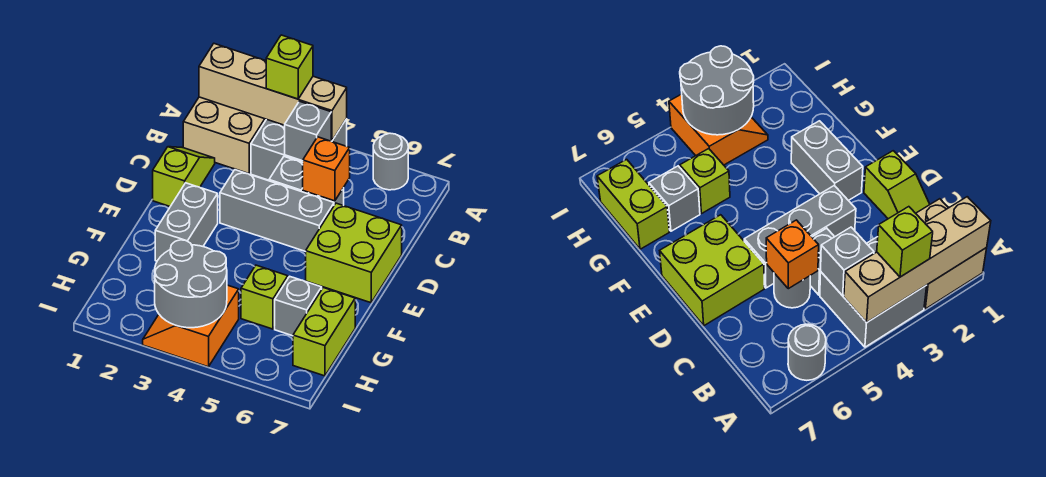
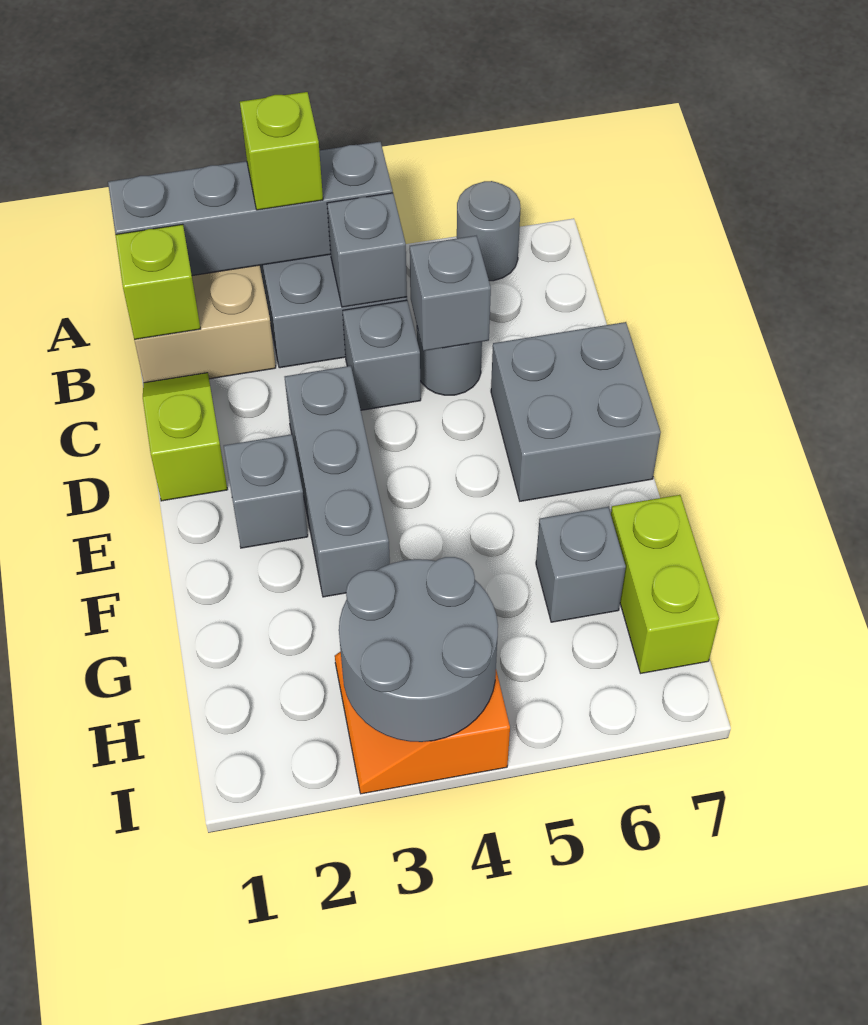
tan 1x4 brick [199,44,347,141] -> grey 1x4 brick [108,142,393,276]
orange 1x1 brick [303,137,350,201] -> grey 1x1 brick [410,236,491,351]
grey 1x3 brick [220,170,334,252] -> grey 1x3 brick turned to [285,366,390,597]
lime 2x2 brick [306,203,402,303] -> grey 2x2 brick [491,322,661,501]
grey 1x2 brick [155,183,218,261] -> grey 1x1 brick [224,434,308,548]
lime 1x1 brick [241,265,288,329] -> lime 1x1 brick moved to [115,224,201,340]

